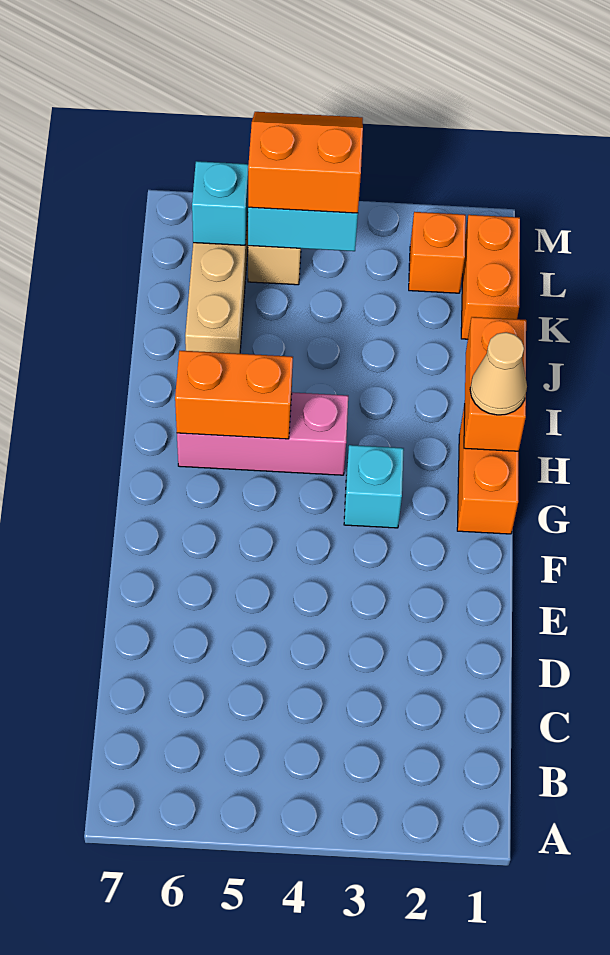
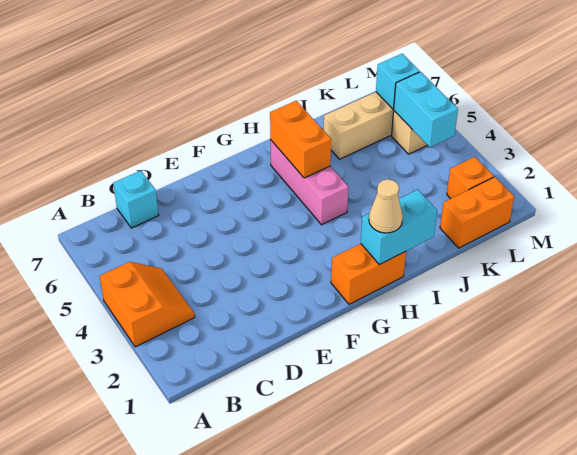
cyan 1x1 brick [344,445,404,528] -> cyan 1x1 brick moved to [113,171,159,228]
orange 1x2 brick [464,317,526,451] -> cyan 1x2 brick [361,190,437,265]
orange 2x2 slope [248,112,363,213] -> orange 2x2 slope moved to [100,262,195,347]

